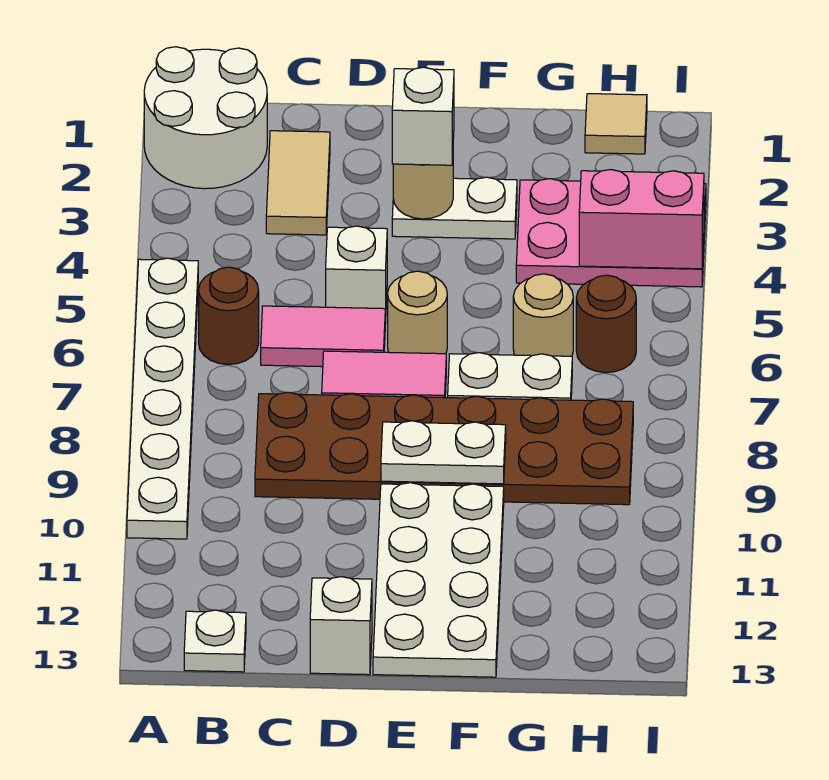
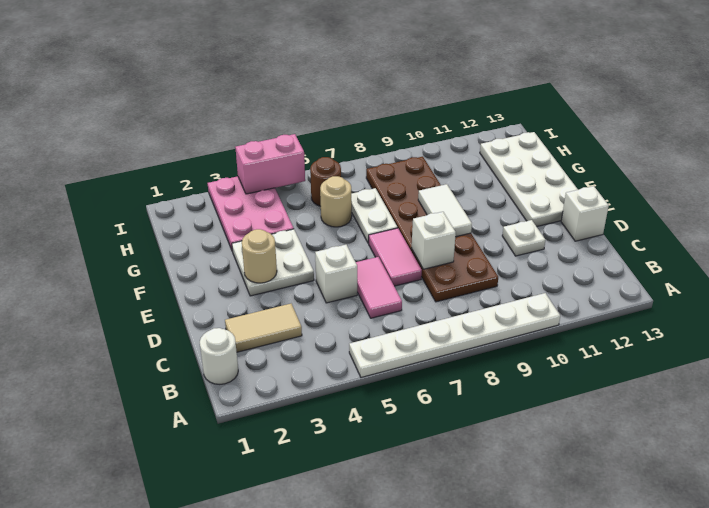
white 2x2 round brick [144,47,267,189] -> white 1x1 round brick [200,328,238,384]
brown 1x1 round brick [199,267,259,365] -> none
white 1x1 plate [184,610,246,672] -> white 1x1 plate moved to [502,220,545,256]
white 1x2 plate [392,177,517,239] -> white 2x2 plate [232,229,314,296]
white 1x1 brick [392,67,454,165] -> white 1x1 brick moved to [412,212,456,269]
tan 1x1 round brick [388,271,447,354] -> none
white 1x2 plate [381,421,506,484] -> white 1x2 tile [418,184,472,237]
white 2x4 plate [373,483,504,677] -> white 2x4 plate turned to [480,132,578,227]
tan 1x1 tile [585,94,647,154] -> none
pink 1x2 brick [579,170,704,269] -> pink 1x2 brick turned to [235,134,305,194]

